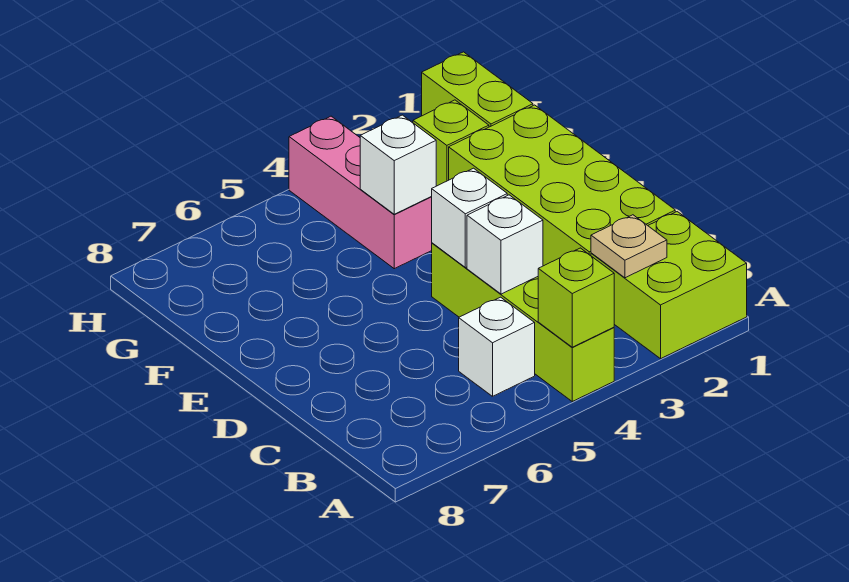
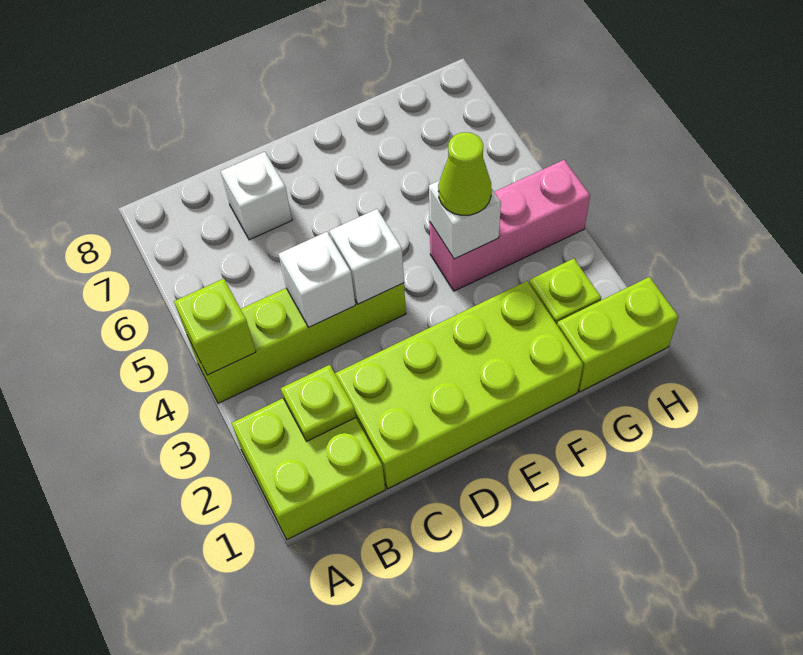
tan 1x1 plate [591,215,667,278] -> lime 1x1 plate [281,365,356,441]
white 1x1 brick [459,297,535,396] -> white 1x1 brick moved to [221,152,292,240]
none -> lime 1x1 cone [438,132,492,215]

